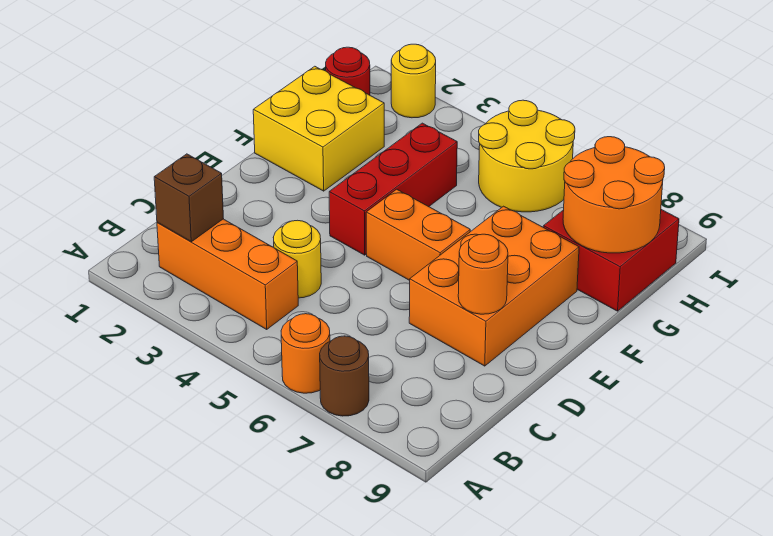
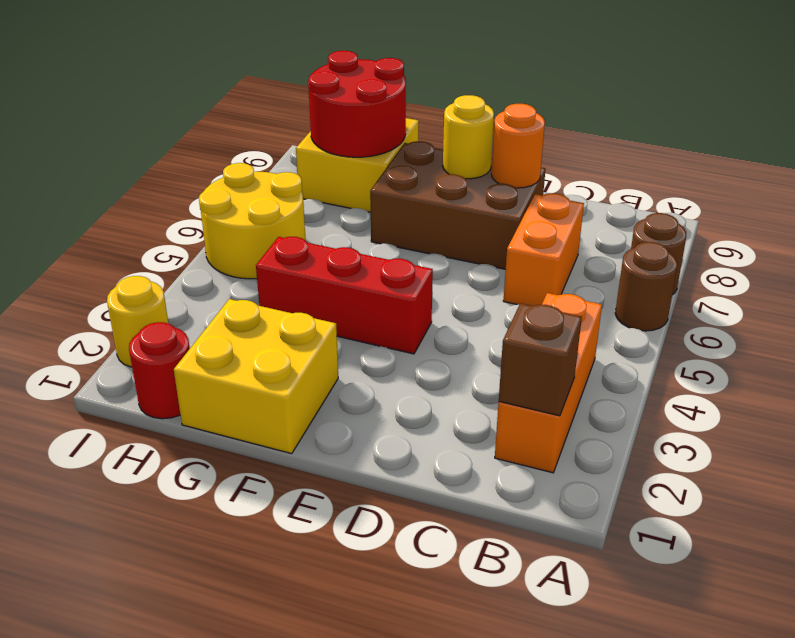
orange 1x1 round brick [281,314,330,393] -> brown 1x1 round brick [615,242,677,331]
yellow 1x1 round brick [273,220,321,298] -> yellow 1x1 round brick moved to [443,95,494,179]
orange 2x3 brick [409,206,579,366] -> brown 2x3 brick [370,141,545,269]
orange 1x2 brick [366,189,470,280] -> orange 1x2 brick moved to [503,193,584,306]
red 2x2 brick [543,210,679,311] -> yellow 2x2 brick [296,118,419,212]
orange 2x2 round brick [563,137,665,253] -> red 2x2 round brick [308,51,406,157]

